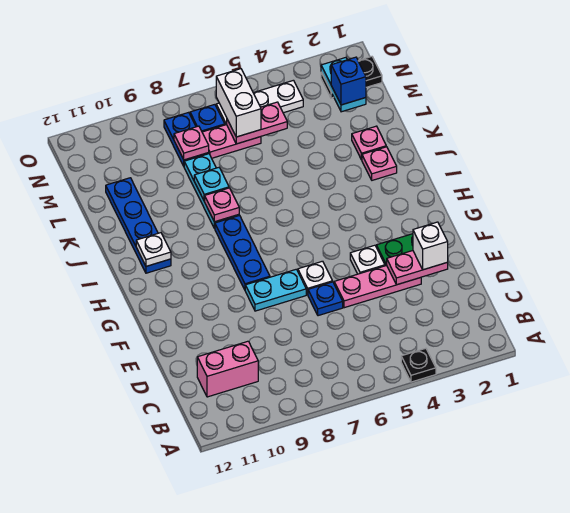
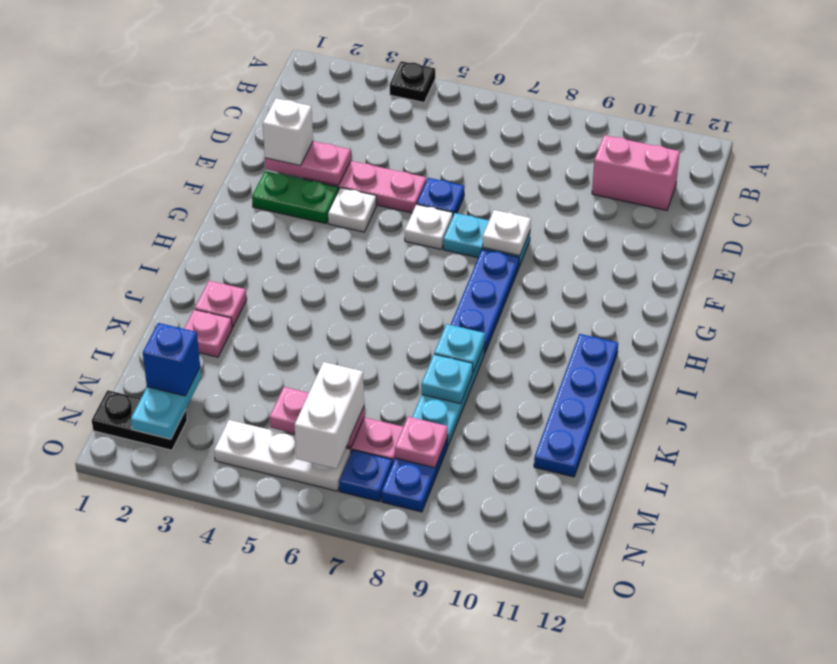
white 1x1 plate [136,233,171,266] -> white 1x1 plate moved to [482,210,531,256]
pink 1x1 plate [205,188,239,222] -> cyan 1x1 plate [434,324,485,372]

